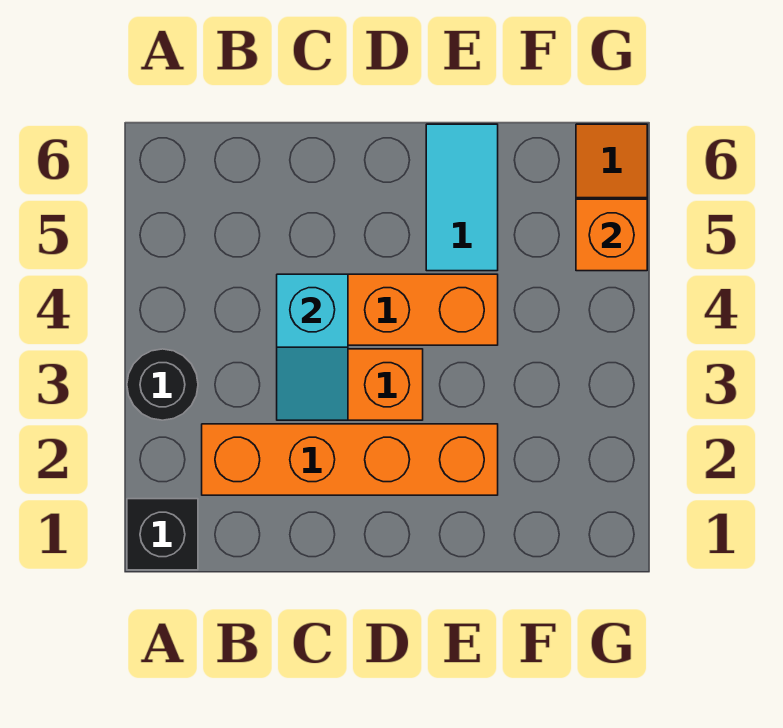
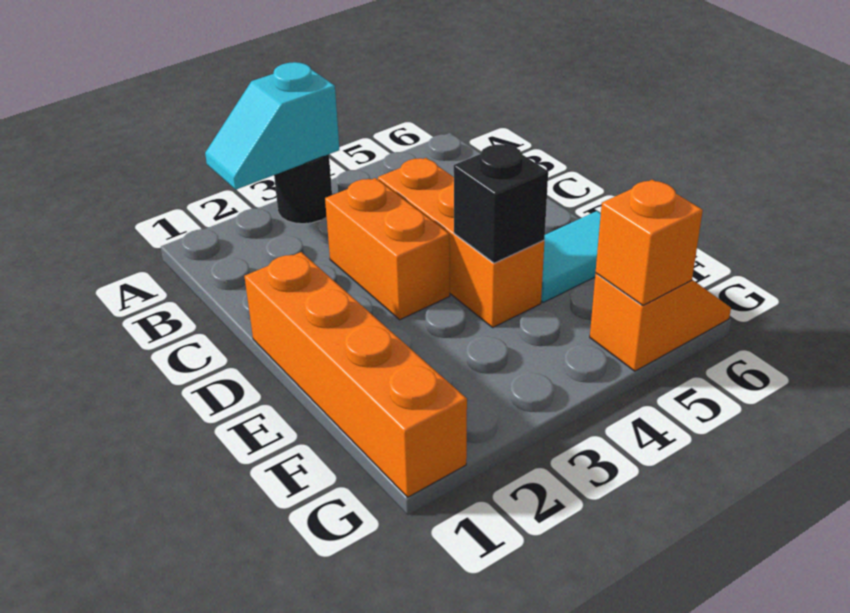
black 1x1 brick [127,499,198,570] -> black 1x1 brick moved to [454,144,548,263]
orange 1x4 brick [202,424,498,495] -> orange 1x4 brick moved to [244,252,467,497]
cyan 1x2 slope [277,274,348,420] -> cyan 1x2 slope moved to [205,62,339,189]

